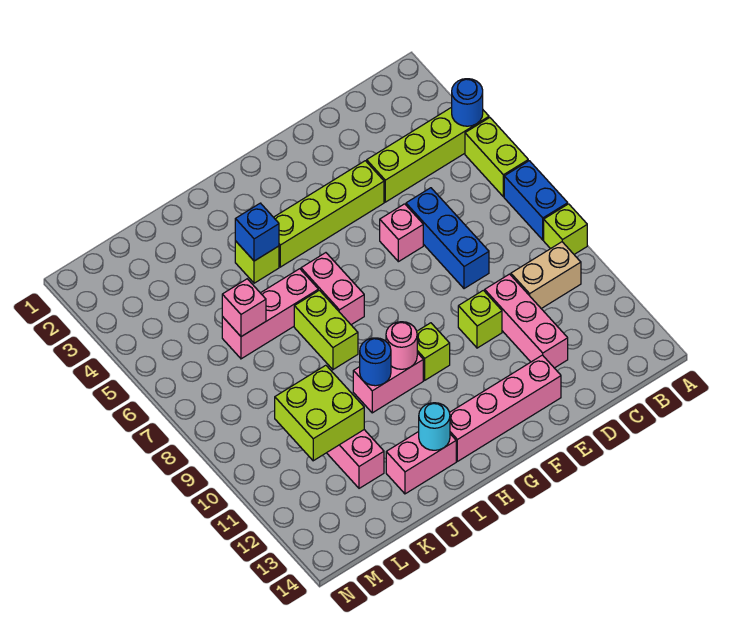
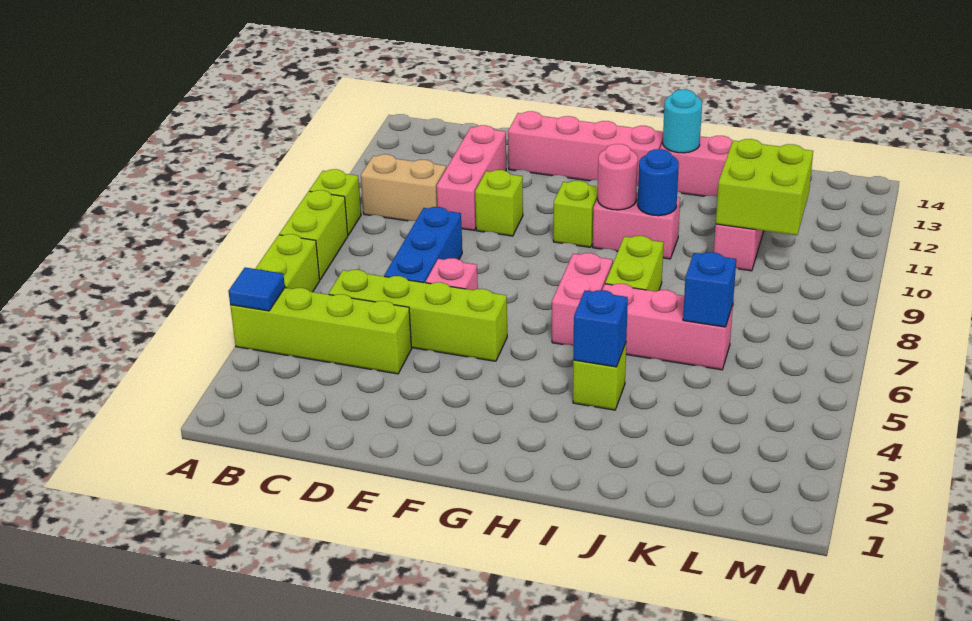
blue 1x1 round brick [452,79,483,126] -> blue 1x1 tile [228,267,285,311]
blue 1x2 brick [504,161,568,240] -> lime 1x2 brick [279,190,348,280]
lime 1x4 brick [274,161,384,267] -> lime 1x4 brick moved to [329,270,507,361]
pink 1x1 brick [222,279,266,337] -> blue 1x1 brick [683,252,736,327]

